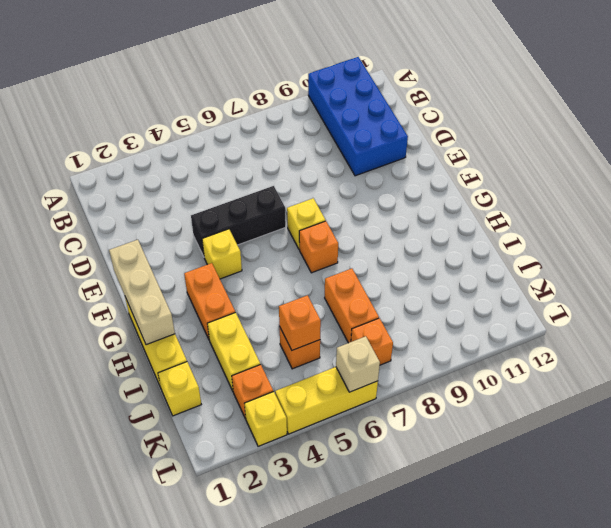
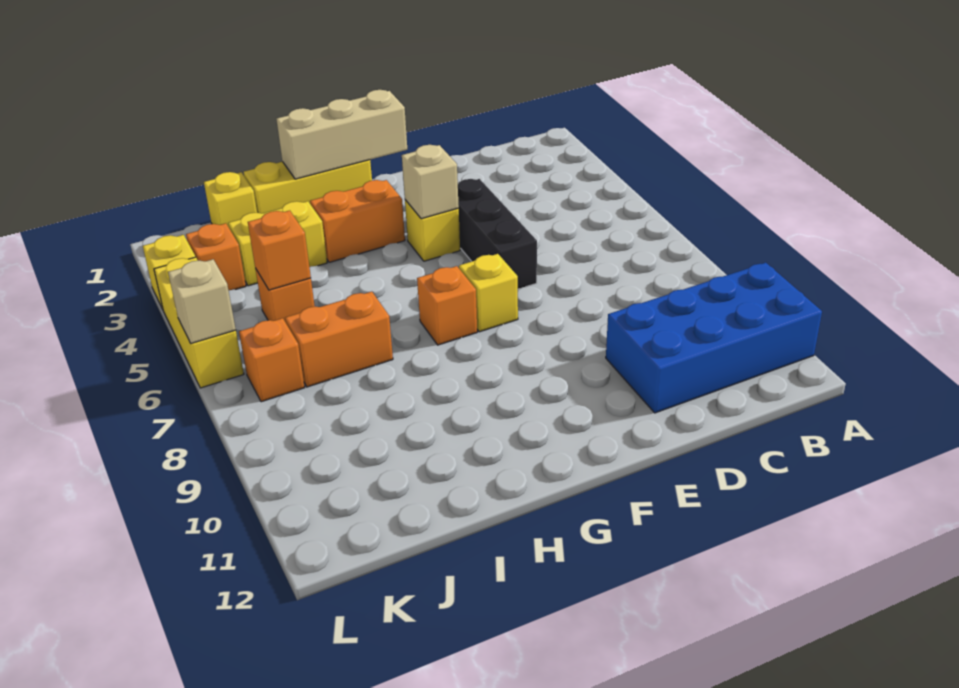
none -> tan 1x1 brick [402,145,459,219]

